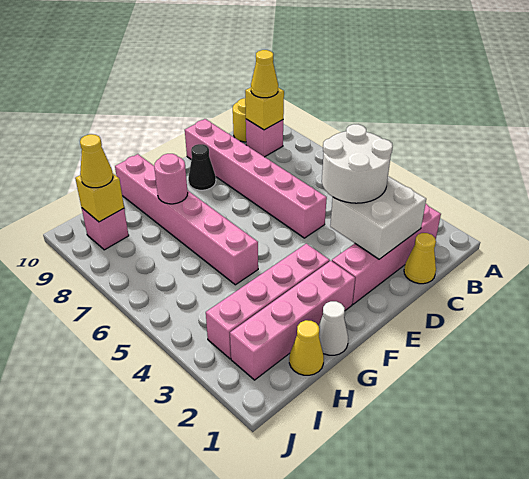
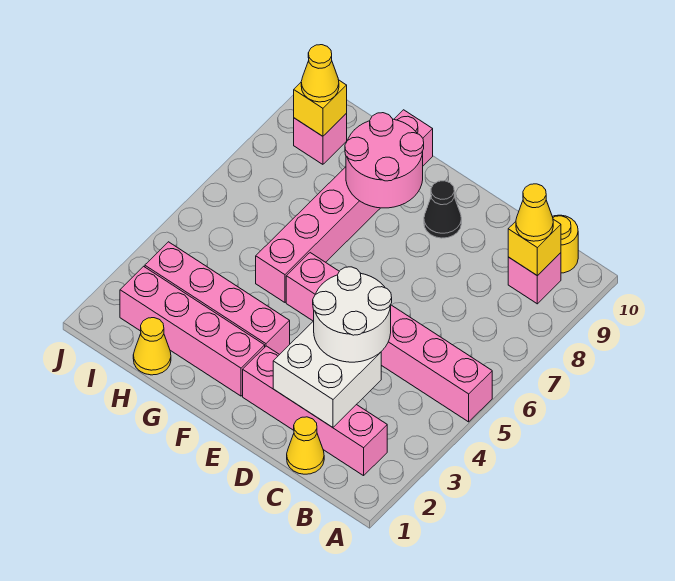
pink 1x6 brick [185,119,327,238] -> pink 1x6 brick turned to [286,253,492,422]
white 1x1 cone [319,301,348,355] -> none
pink 1x1 round brick [154,154,188,204] -> pink 2x2 round brick [345,113,424,208]

